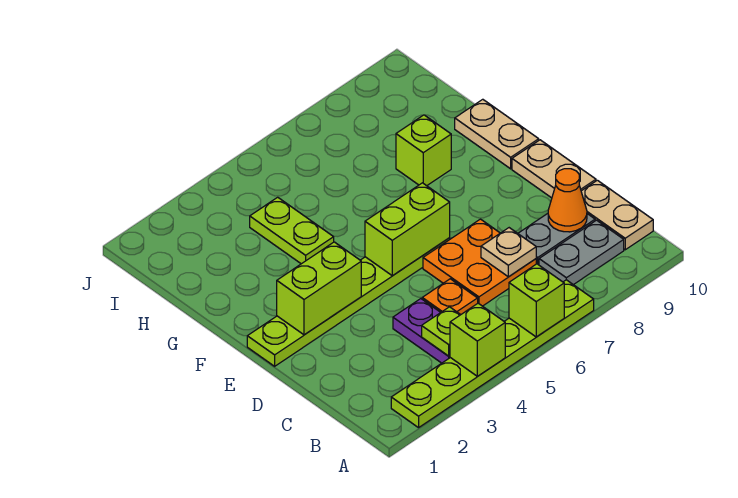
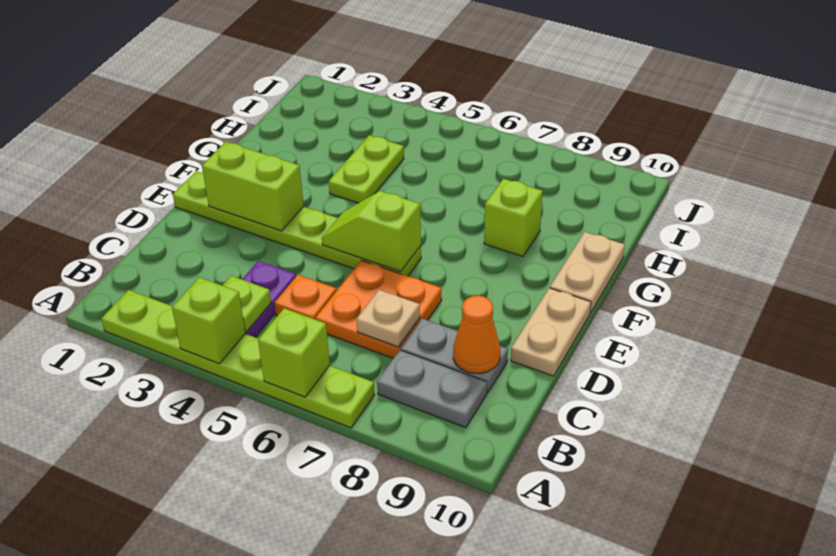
tan 1x2 plate [581,180,653,250] -> none
lime 1x2 brick [365,183,450,276] -> lime 1x2 slope [322,191,421,272]

